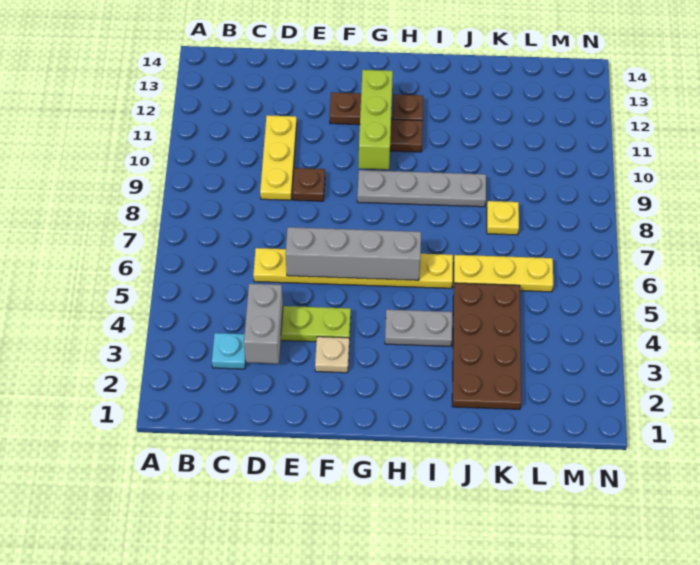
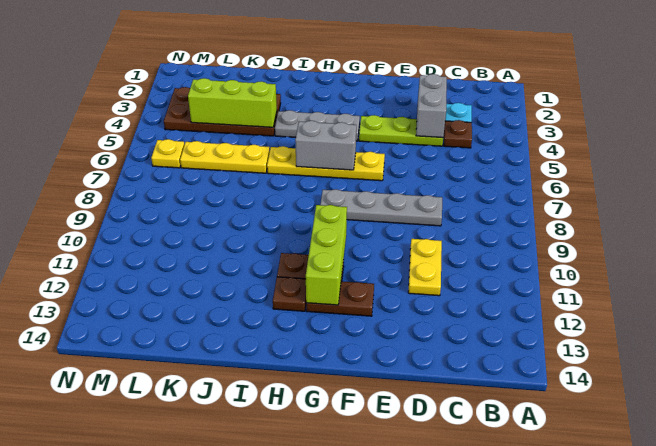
yellow 1x6 plate [253,248,453,288] -> yellow 1x4 plate [267,146,385,181]
yellow 1x3 plate [260,115,297,200] -> yellow 1x2 plate [408,239,442,296]
grey 1x4 brick [286,227,421,280] -> grey 1x2 brick [295,121,356,170]
brown 1x1 plate [293,168,325,201] -> brown 1x1 plate moved to [444,120,472,148]
tan 1x1 plate [315,337,349,373] -> none
grey 1x4 plate [357,170,486,207] -> grey 1x4 plate moved to [320,189,442,226]
grey 1x2 plate [385,310,452,346] -> grey 1x3 plate [275,110,360,141]
brown 2x4 plate [452,283,521,409] -> brown 2x4 plate turned to [164,87,281,136]
none -> lime 1x3 brick [188,78,277,127]
yellow 1x1 plate [487,201,519,235] -> yellow 1x1 plate moved to [151,139,185,168]

